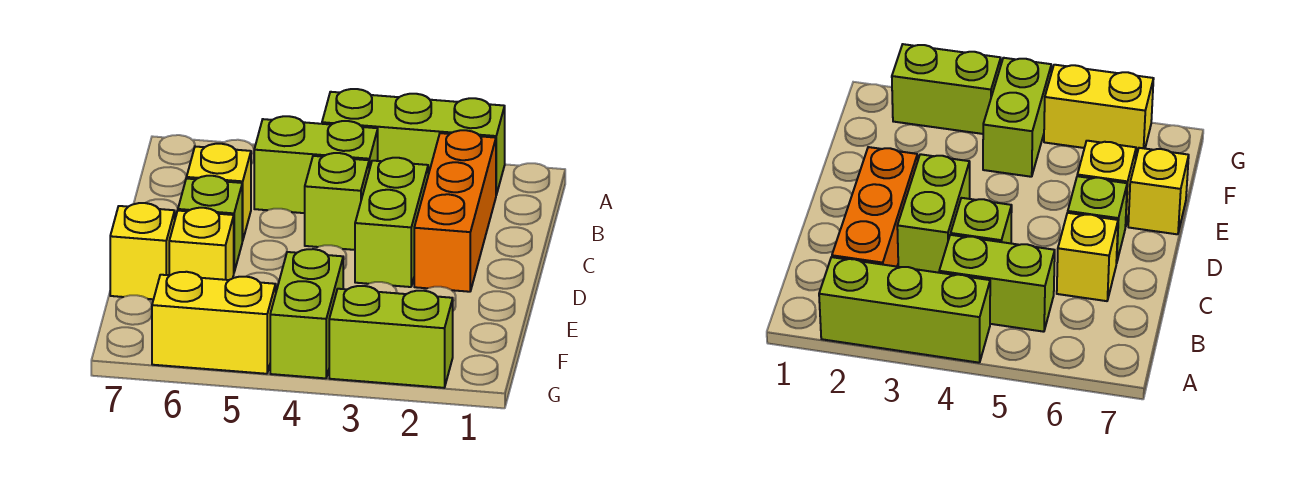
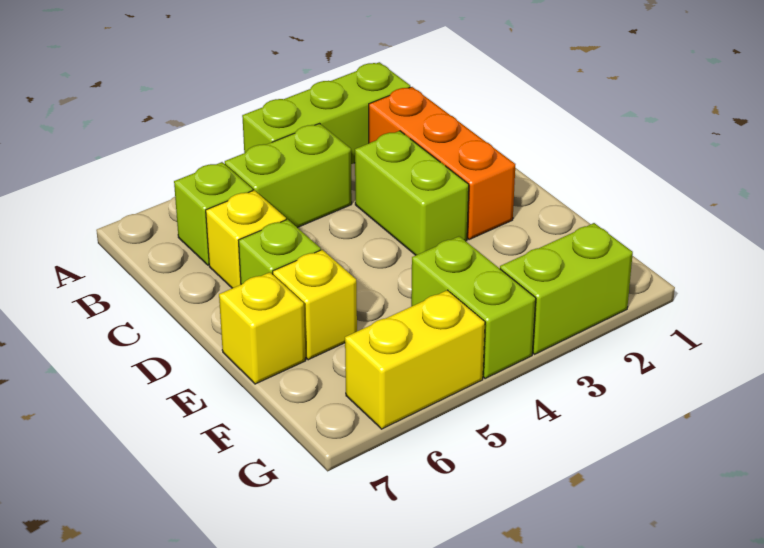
lime 1x1 brick [305,153,369,250] -> lime 1x1 brick moved to [174,162,253,265]

